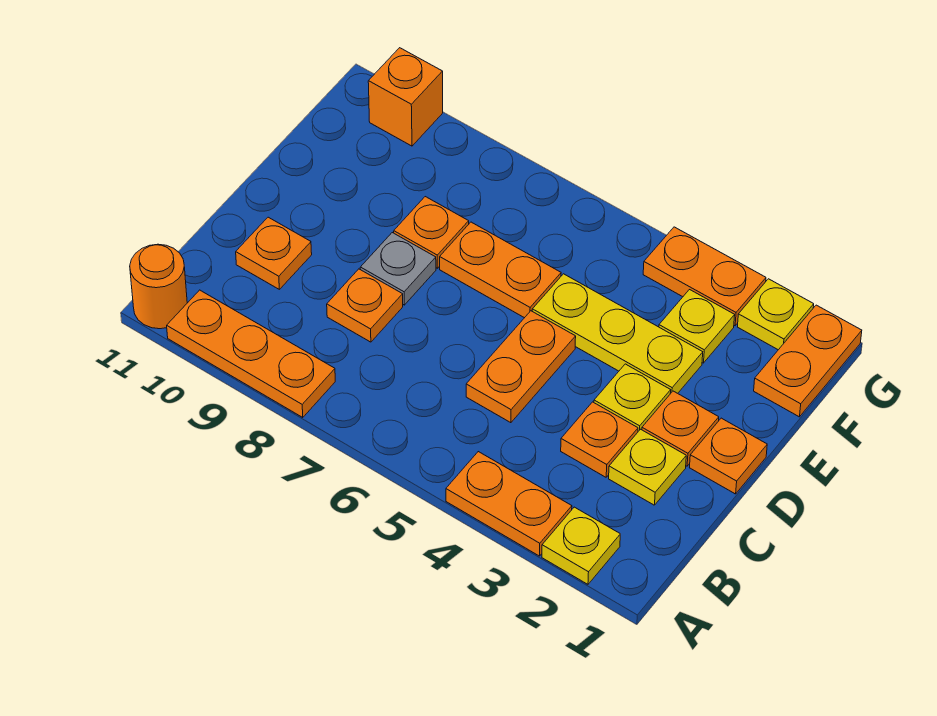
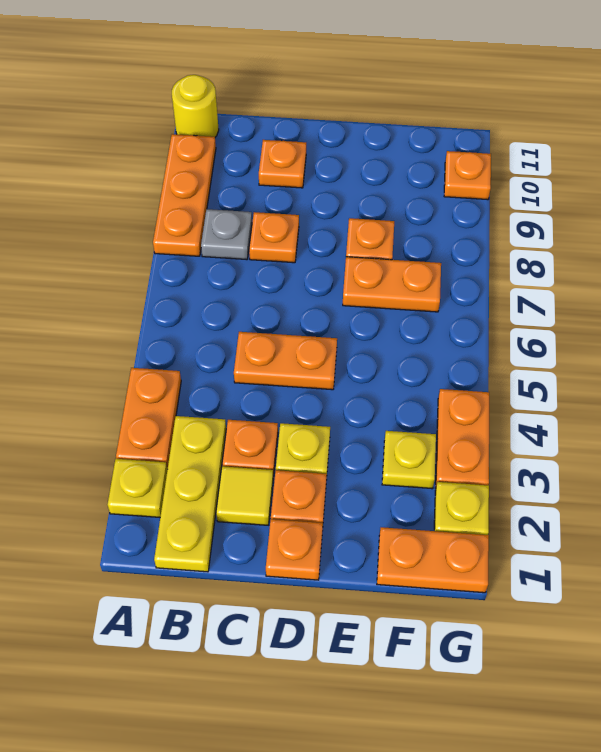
orange 1x1 round brick [130,244,187,329] -> yellow 1x1 round brick [172,75,219,137]
yellow 1x1 plate [609,429,686,505] -> yellow 1x1 tile [216,466,273,525]
grey 1x1 plate [360,233,436,305] -> grey 1x1 plate moved to [201,209,252,260]
yellow 1x3 plate [532,274,703,394] -> yellow 1x3 plate moved to [154,416,226,572]
orange 1x2 plate [440,222,561,318] -> orange 1x2 plate turned to [343,257,441,312]
orange 1x1 brick [368,48,443,146] -> orange 1x1 plate [444,151,491,200]

